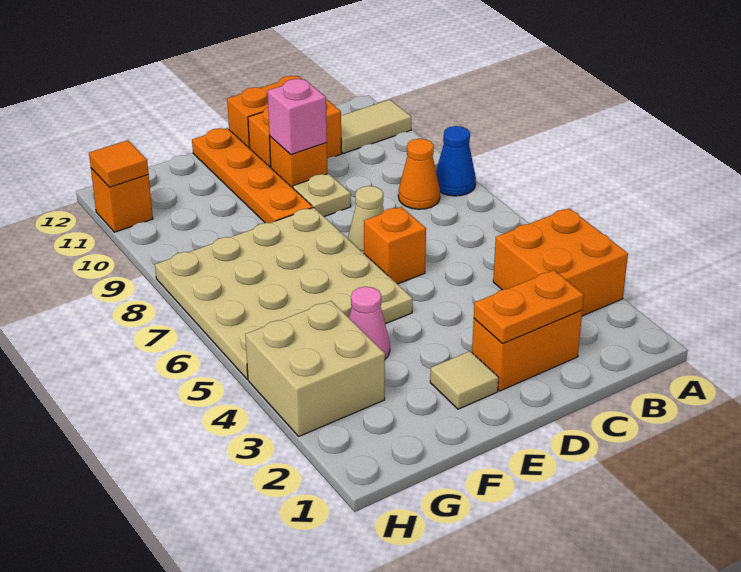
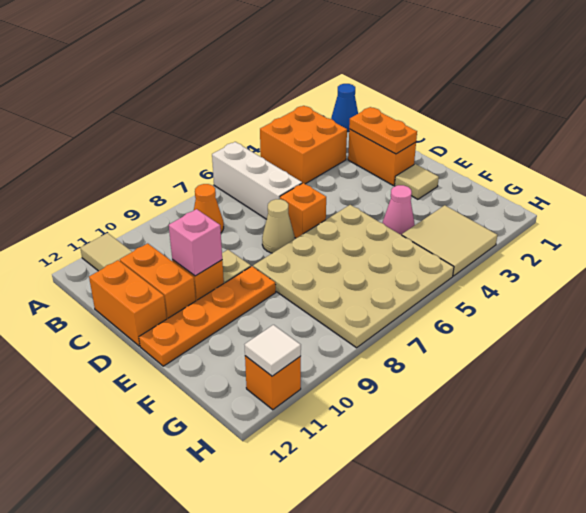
none -> white 1x3 brick [212,142,302,219]
blue 1x1 cone [436,126,476,196] -> blue 1x1 cone moved to [331,84,358,132]
tan 2x2 brick [245,301,385,436] -> tan 2x2 tile [402,205,497,276]
orange 1x1 tile [89,140,149,187] -> white 1x1 tile [245,325,301,376]

